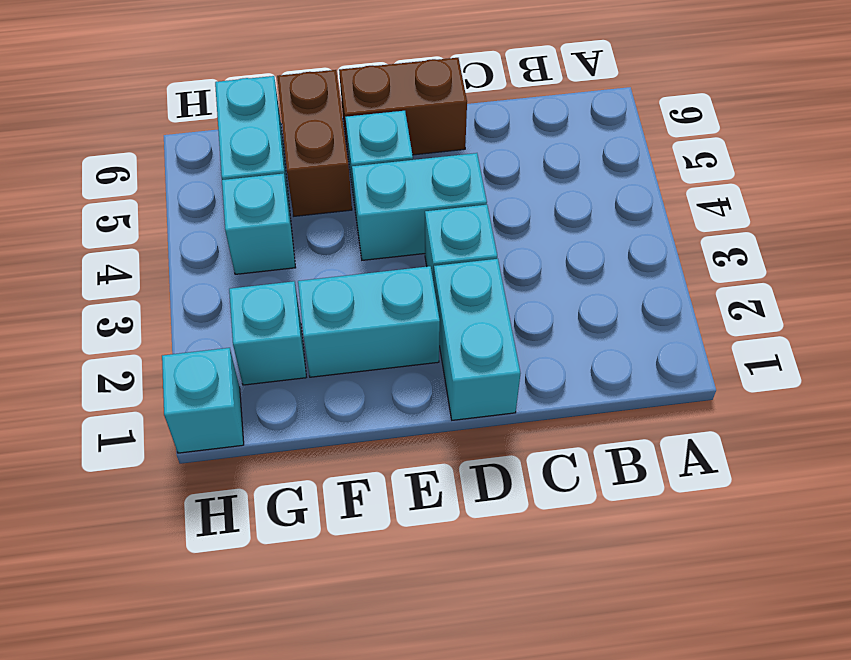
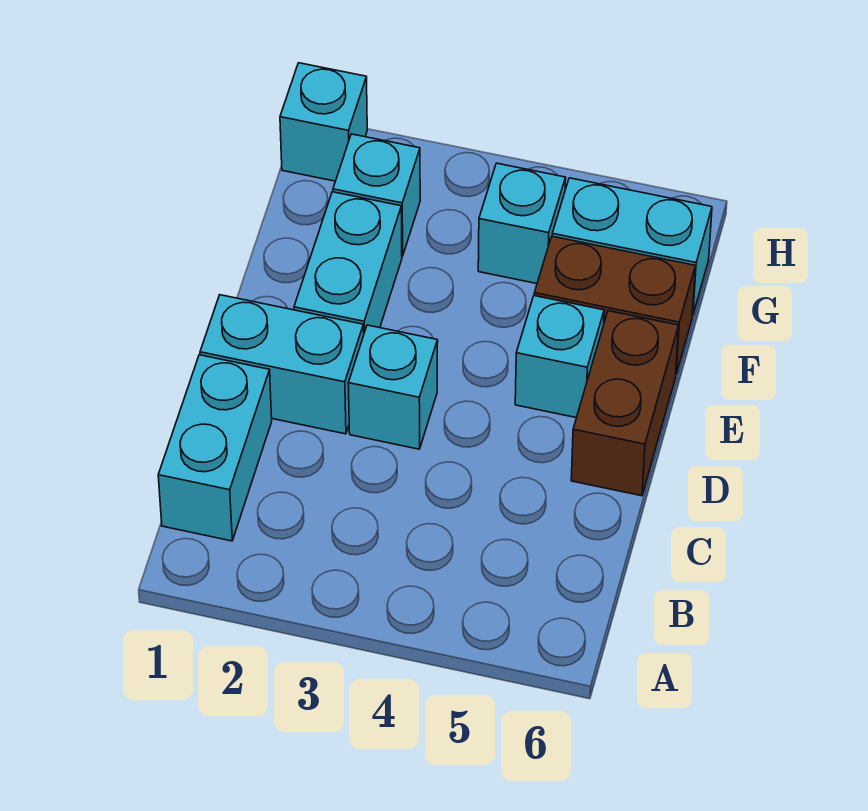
cyan 1x2 brick [352,153,487,260] -> cyan 1x2 brick moved to [158,355,272,541]

